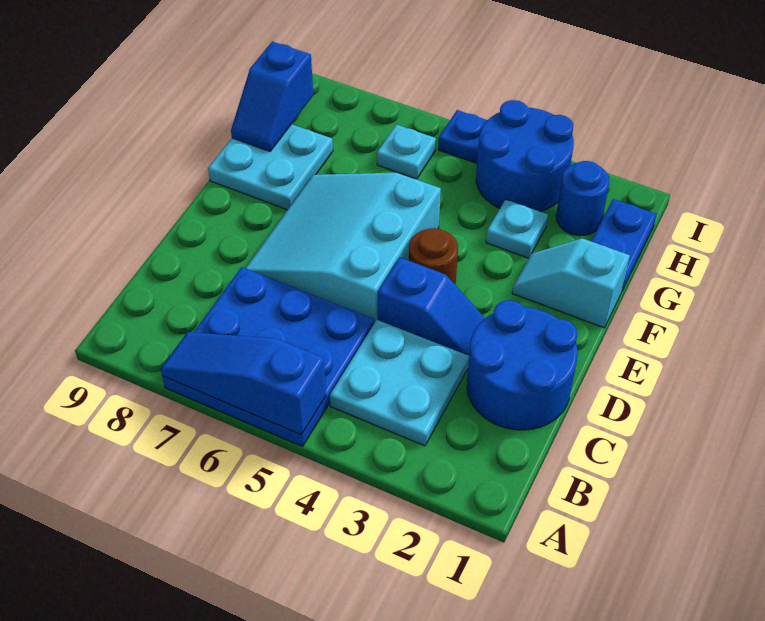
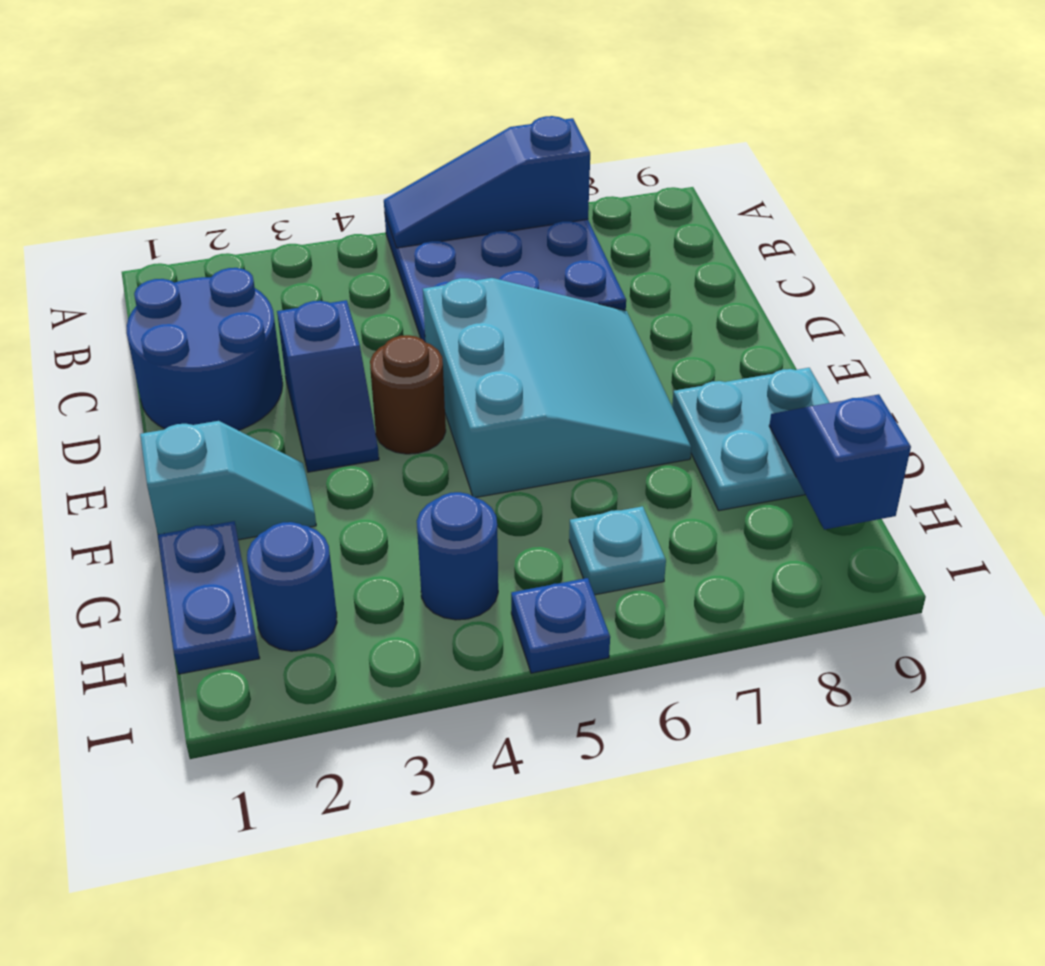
blue 1x3 slope [161,332,326,435] -> blue 1x3 slope turned to [384,116,590,248]
cyan 2x2 plate [330,320,469,446] -> none
blue 1x2 slope [378,258,485,356] -> blue 1x2 slope turned to [277,300,379,472]
cyan 1x1 plate [486,200,548,258] -> none
blue 2x2 round brick [476,100,574,212] -> blue 1x1 round brick [417,492,498,620]

